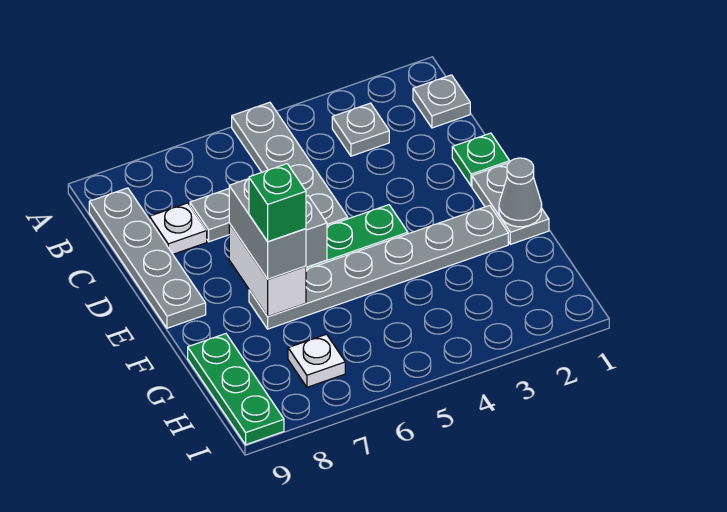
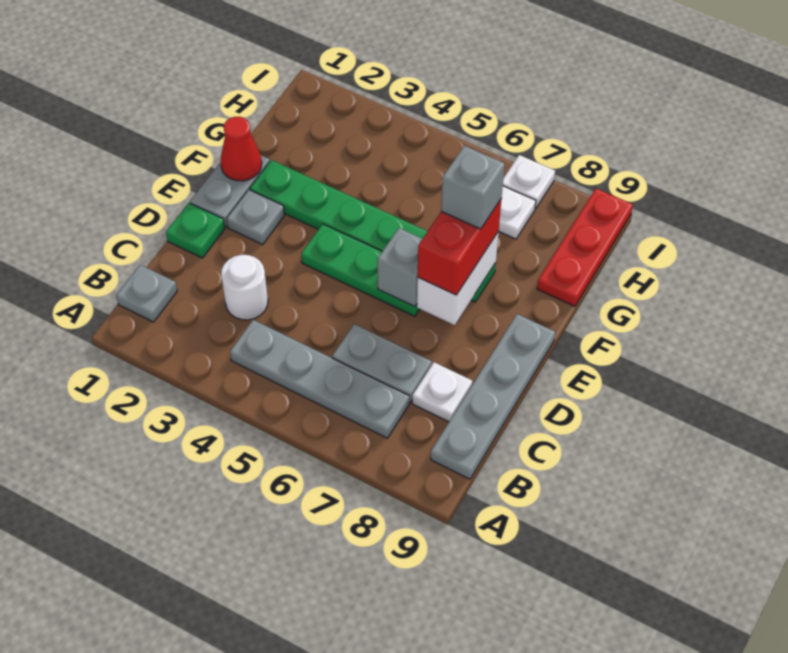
grey 1x4 plate [232,102,348,226] -> grey 1x4 plate turned to [230,320,409,438]
grey 1x1 plate [332,103,389,156] -> grey 1x1 plate moved to [227,190,284,244]
none -> white 1x1 round brick [221,255,268,320]
grey 1x2 brick [229,179,306,279] -> red 1x2 brick [418,198,502,295]
grey 1x1 cone [499,158,542,227] -> red 1x1 cone [220,117,262,181]
grey 1x6 plate [249,205,508,329] -> green 1x6 plate [250,160,496,302]
green 1x1 brick [249,164,306,242] -> grey 1x1 brick [441,146,505,229]
green 1x3 plate [188,334,284,445] -> red 1x3 plate [537,188,633,306]
none -> white 1x1 plate [503,155,555,209]

